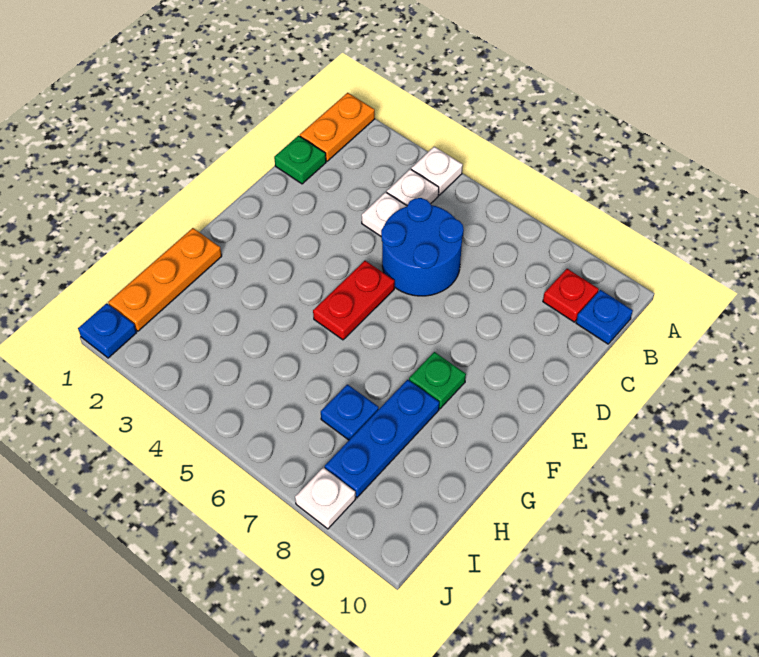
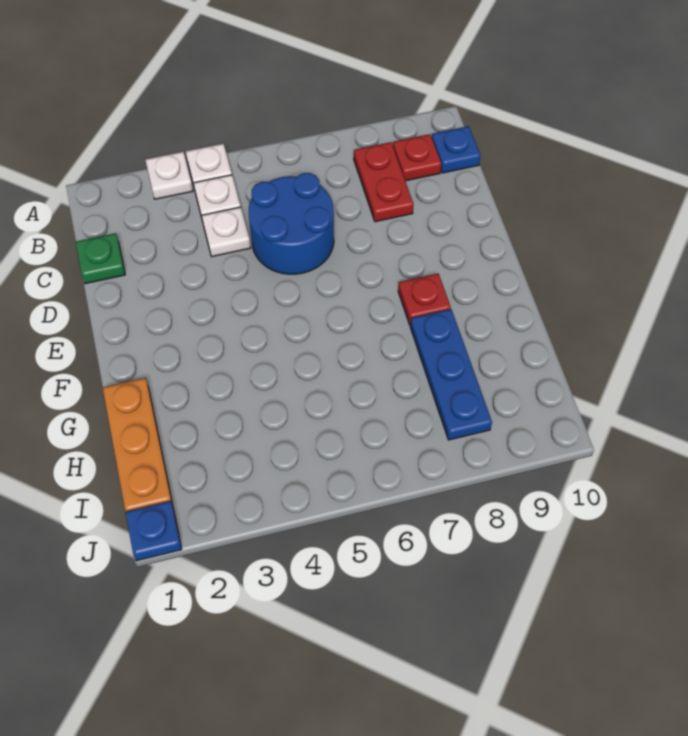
orange 1x2 plate [300,93,375,161] -> none
red 1x2 plate [313,261,395,340] -> red 1x2 plate moved to [354,142,414,222]
green 1x1 plate [409,352,466,409] -> red 1x1 plate [398,274,451,325]
blue 1x1 plate [321,384,379,440] -> none
white 1x1 plate [295,467,356,529] -> white 1x1 plate moved to [145,152,193,199]

